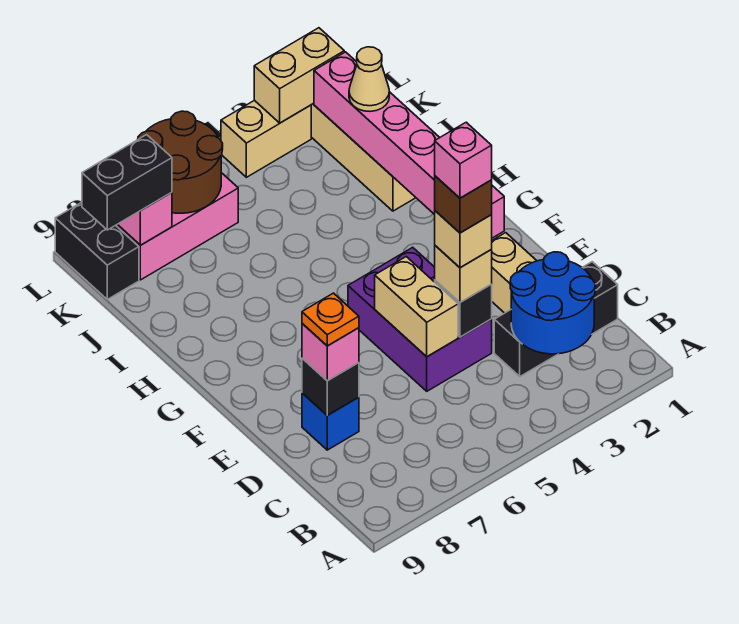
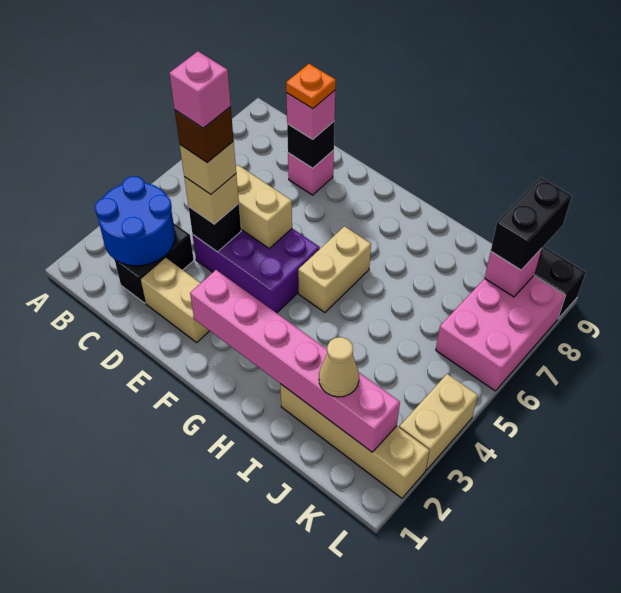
black 1x3 brick [494,262,618,376] -> black 1x2 brick [115,224,194,303]
blue 1x1 brick [302,393,359,450] -> pink 1x1 brick [288,150,334,195]
brown 2x2 round brick [138,111,223,213] -> none
tan 1x2 brick [254,28,344,123] -> tan 1x2 brick moved to [298,226,371,313]

